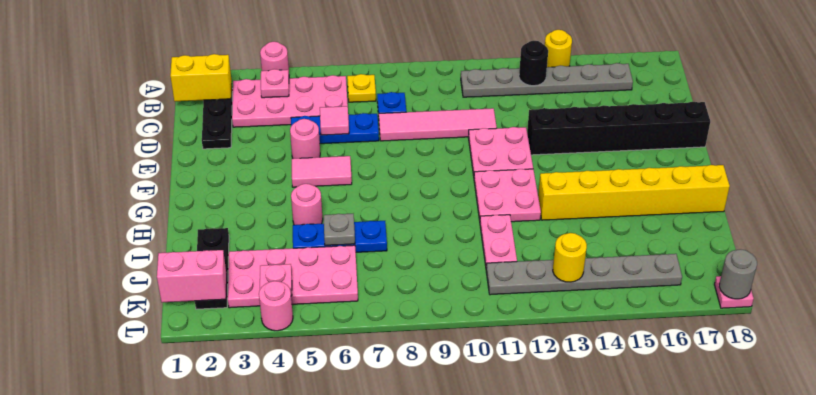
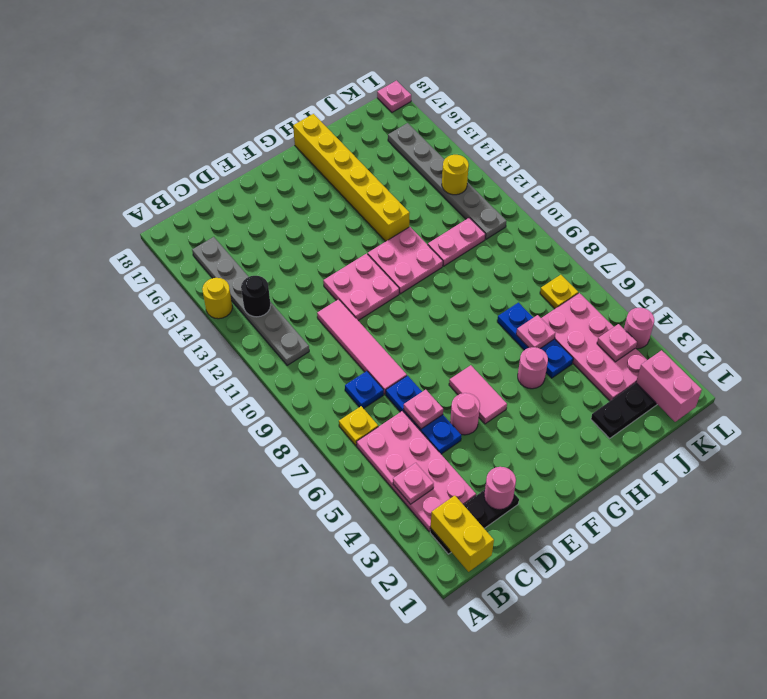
pink 1x1 round brick [260,42,289,74] -> pink 1x1 round brick moved to [484,467,516,510]
pink 1x1 tile [320,106,349,135] -> pink 1x1 plate [404,390,443,429]
black 1x6 brick [527,102,710,155] -> none
grey 1x1 plate [324,214,355,245] -> pink 1x1 plate [516,315,556,348]
none -> yellow 1x1 plate [540,275,578,309]
grey 1x1 round brick [719,249,757,299] -> none

